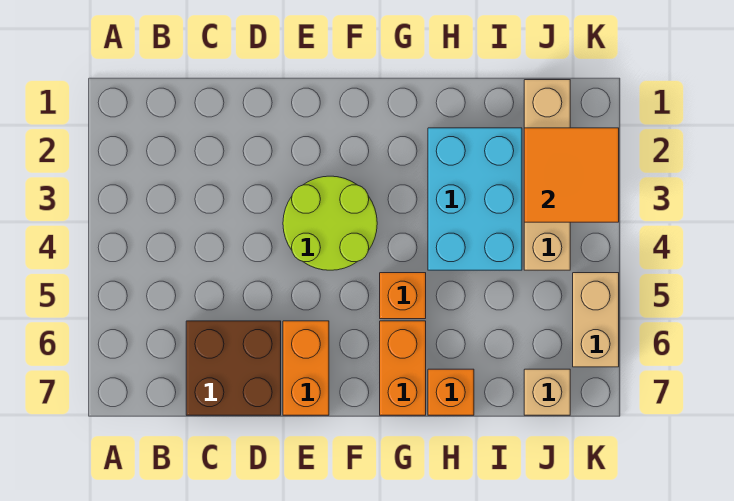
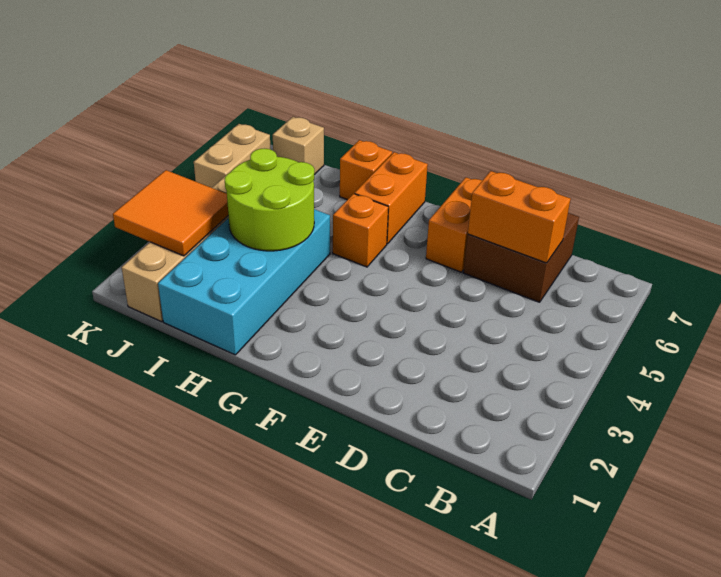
none -> orange 1x2 brick [468,171,571,263]
lime 2x2 round brick [283,176,377,270] -> lime 2x2 round brick moved to [225,149,314,251]
cyan 2x3 brick [428,128,522,270] -> cyan 2x4 brick [158,209,330,355]

